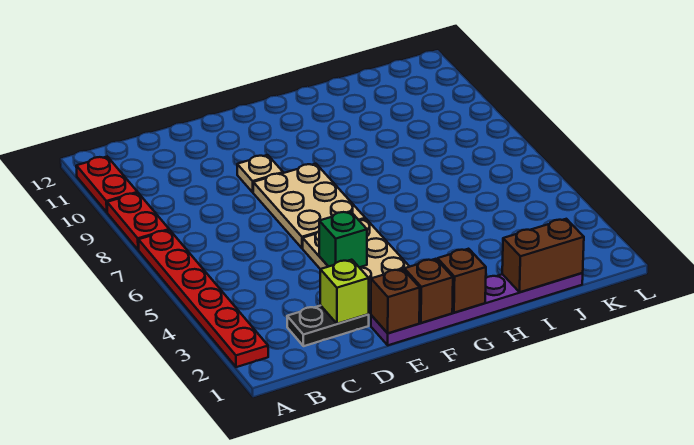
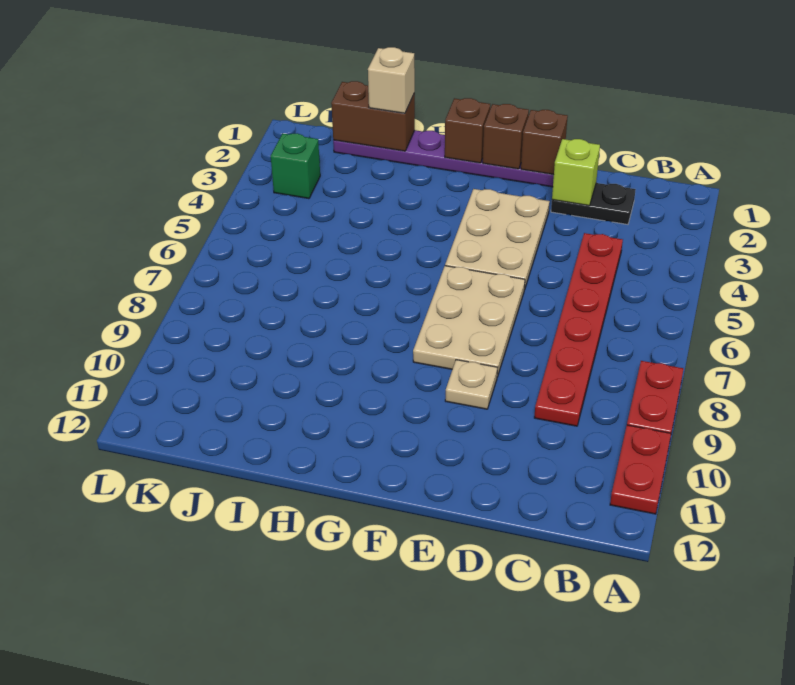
red 1x6 plate [139,230,268,367] -> red 1x6 plate moved to [534,233,623,426]
green 1x1 brick [319,211,367,267] -> green 1x1 brick moved to [271,133,320,199]
none -> tan 1x1 brick [368,47,415,113]

